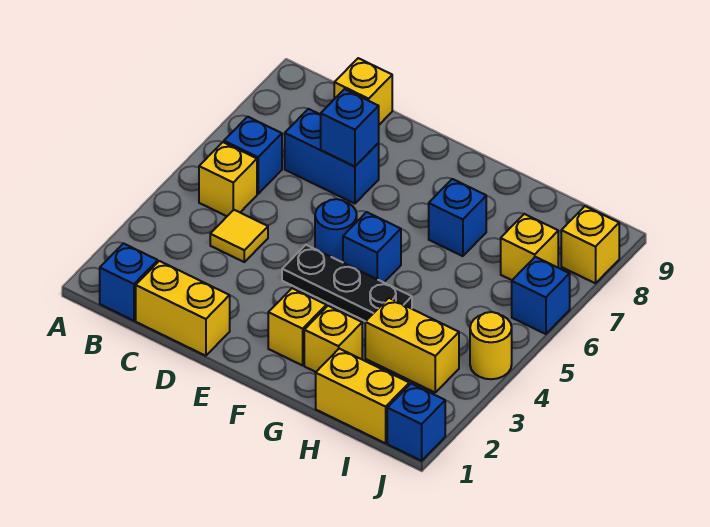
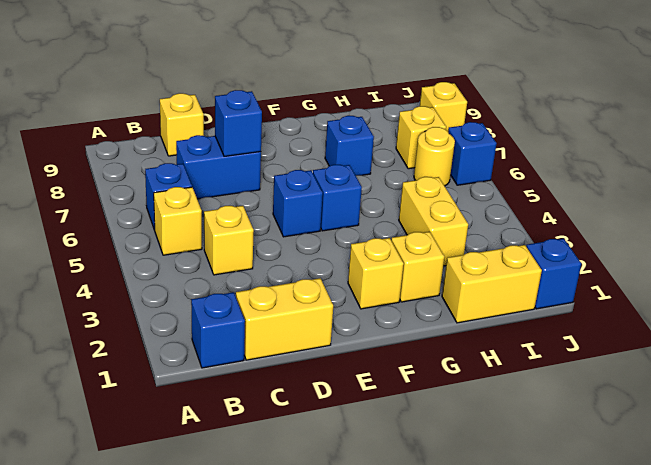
yellow 1x1 tile [210,210,268,262] -> yellow 1x1 brick [204,206,254,275]
black 1x3 plate [282,245,412,321] -> none
blue 1x1 round brick [315,199,357,262] -> blue 1x1 brick [273,170,323,237]
yellow 1x2 brick [365,298,459,392] -> yellow 1x2 brick turned to [399,177,468,266]
yellow 1x1 round brick [470,312,512,379] -> yellow 1x1 round brick moved to [414,127,455,186]

